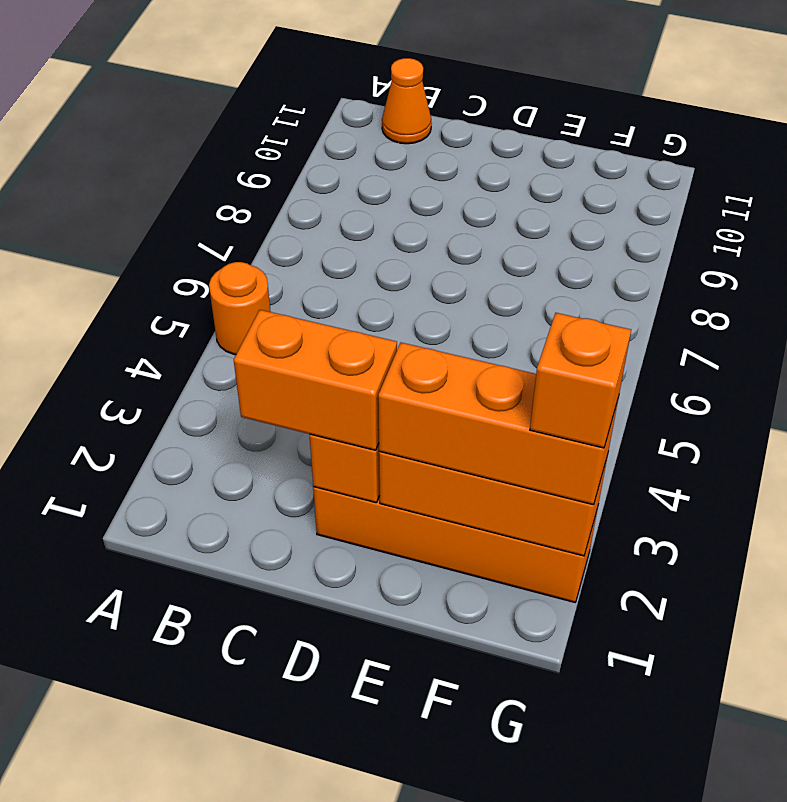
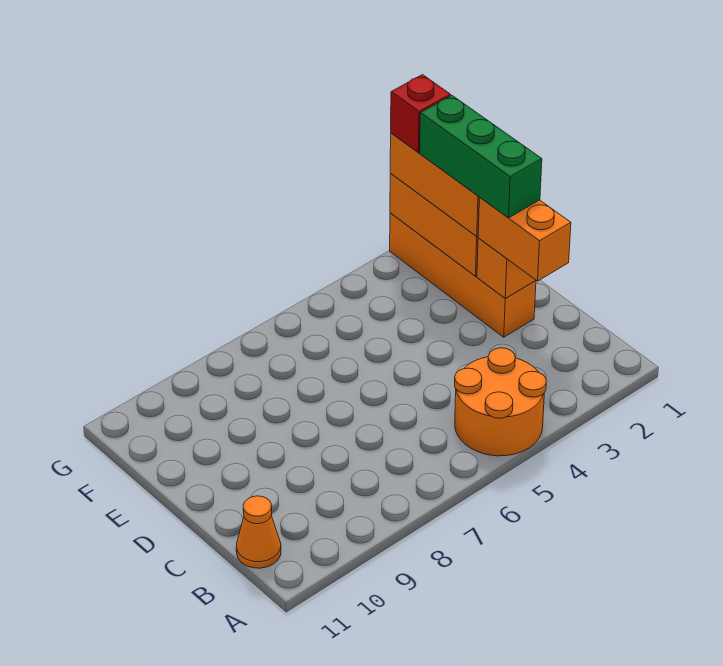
orange 1x1 round brick [209,262,270,355] -> orange 2x2 round brick [455,348,546,456]
none -> green 1x3 brick [420,96,542,218]
orange 1x1 brick [530,313,631,448] -> red 1x1 brick [391,75,451,152]

